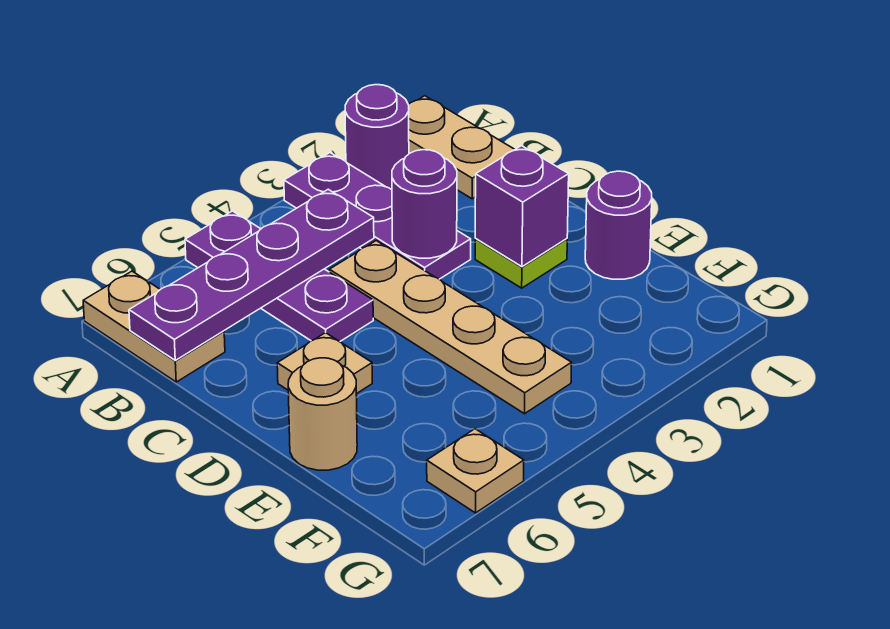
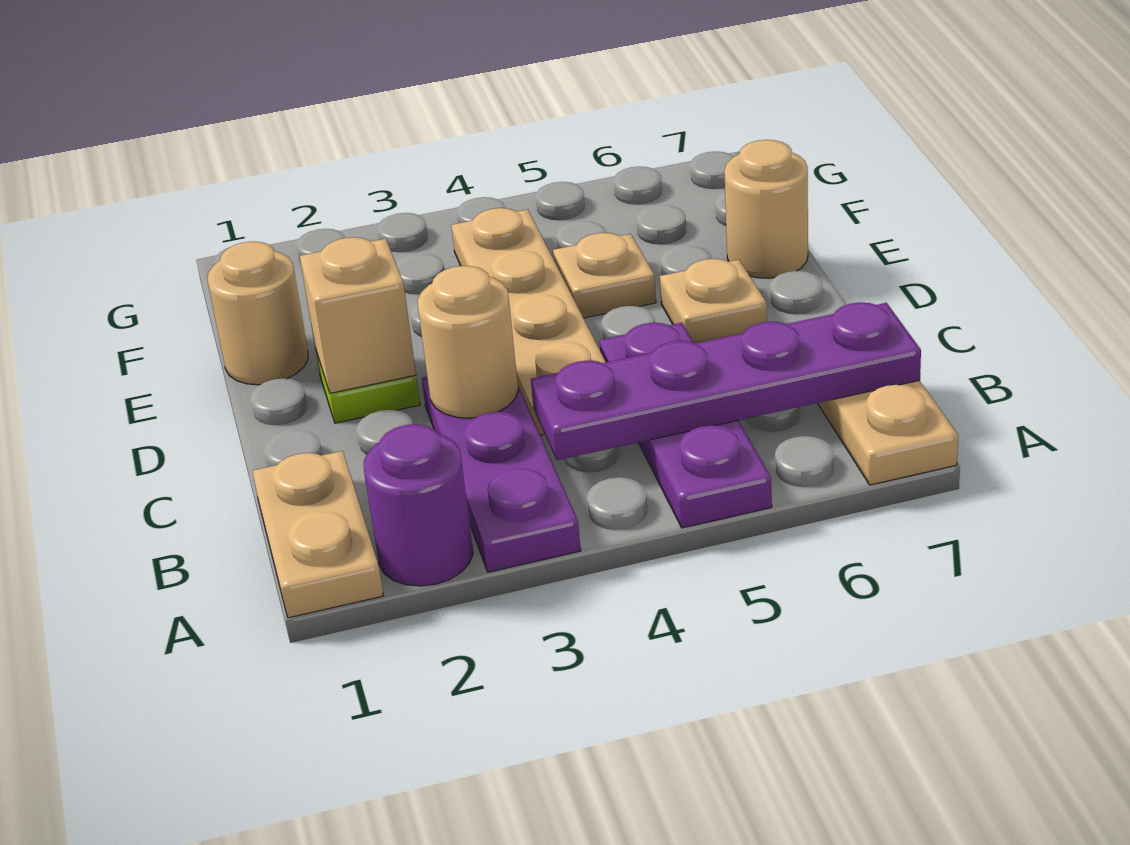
purple 1x1 round brick [392,150,457,258] -> tan 1x1 round brick [417,266,518,418]
purple 1x1 brick [475,146,569,267] -> tan 1x1 brick [300,237,416,393]
purple 1x1 round brick [585,171,652,279] -> tan 1x1 round brick [208,241,308,385]
tan 1x1 plate [427,429,524,513] -> tan 1x1 plate moved to [553,233,656,318]

